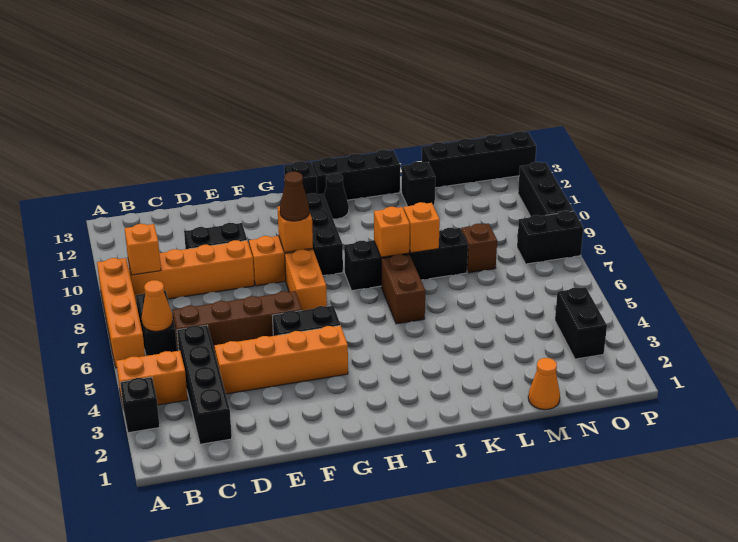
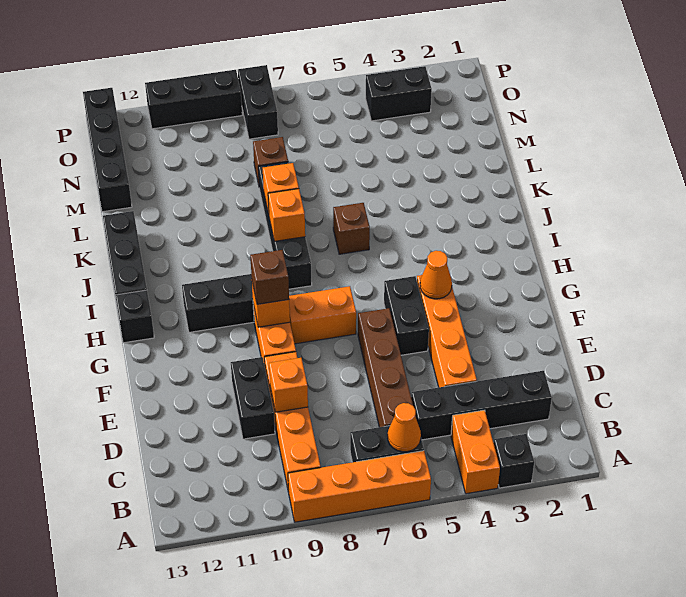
orange 1x1 brick [125,224,161,275] -> orange 1x1 brick moved to [269,358,308,412]
brown 1x1 cone [280,172,309,221] -> brown 1x1 brick [250,250,289,304]
black 1x1 cone [324,173,349,219] -> none
brown 1x2 brick [381,254,425,324] -> brown 1x1 brick [333,203,370,254]
black 1x1 brick [402,162,435,206] -> none
orange 1x1 cone [528,358,560,410] -> orange 1x1 cone moved to [420,251,452,299]

